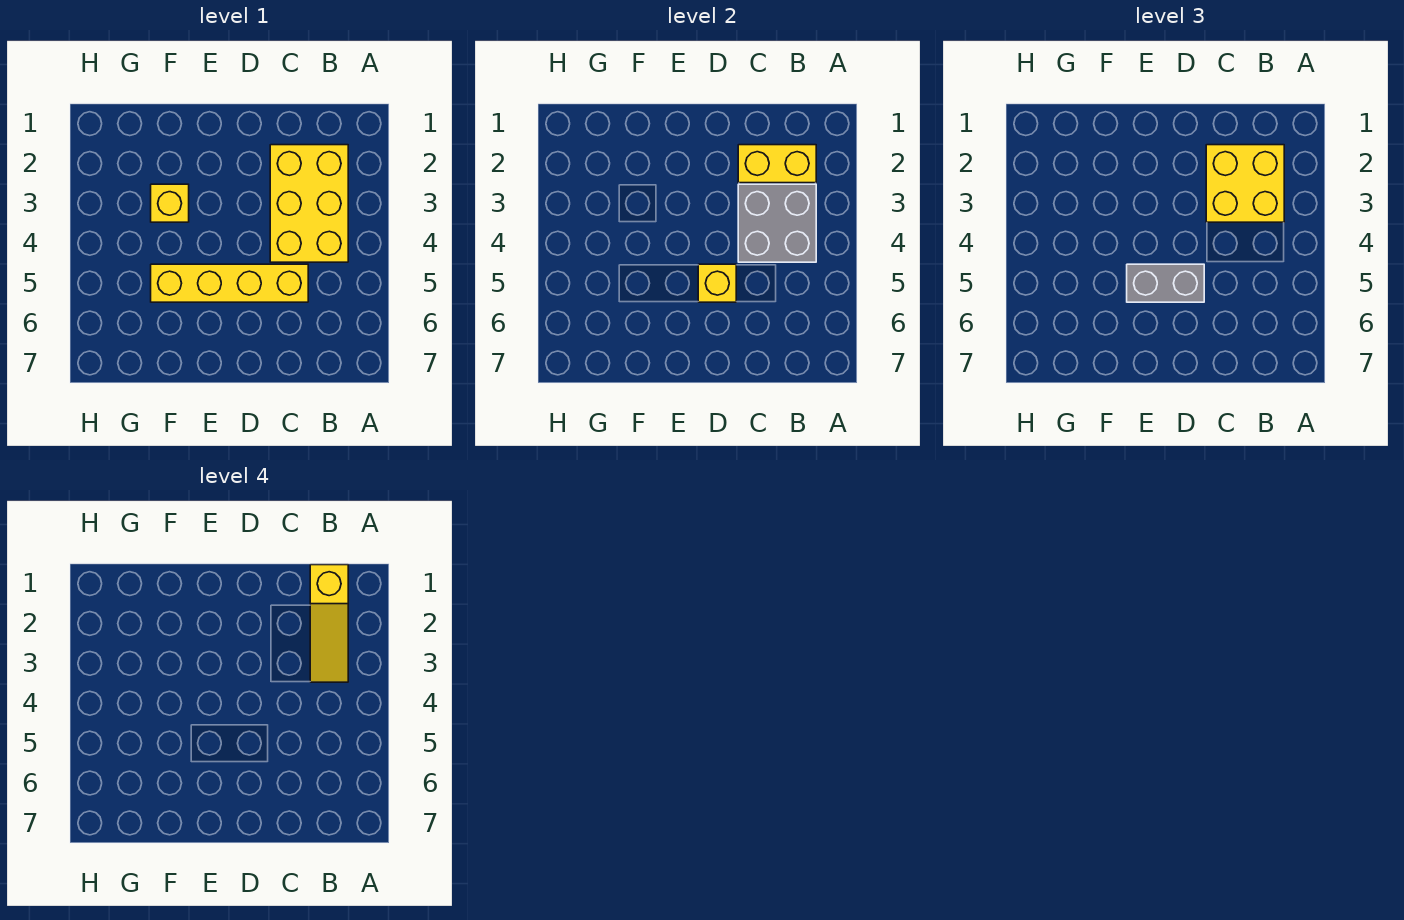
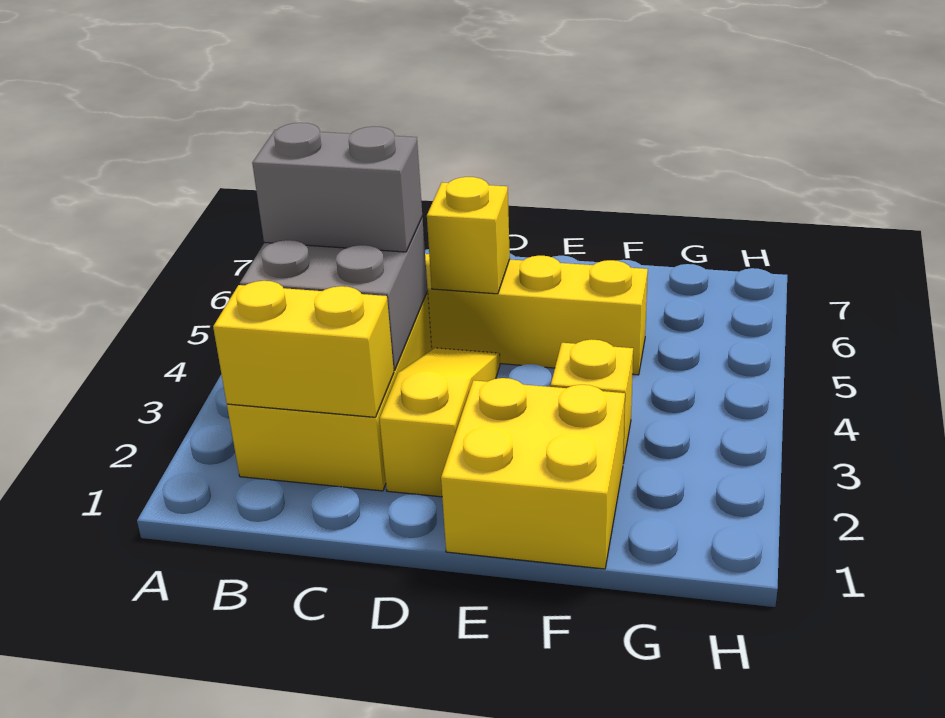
yellow 1x3 slope [310,565,348,682] -> yellow 1x3 slope moved to [380,348,500,497]
yellow 2x2 brick [1206,145,1284,222] -> yellow 2x2 brick moved to [441,378,625,569]
grey 1x2 brick [1127,264,1204,302] -> grey 1x2 brick moved to [252,123,422,252]

